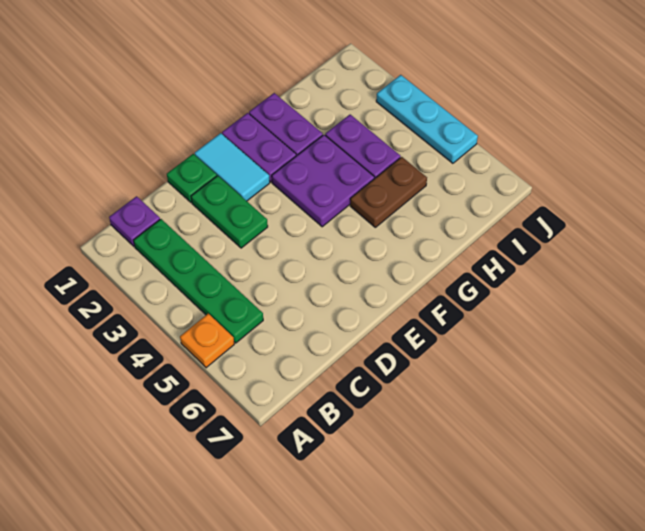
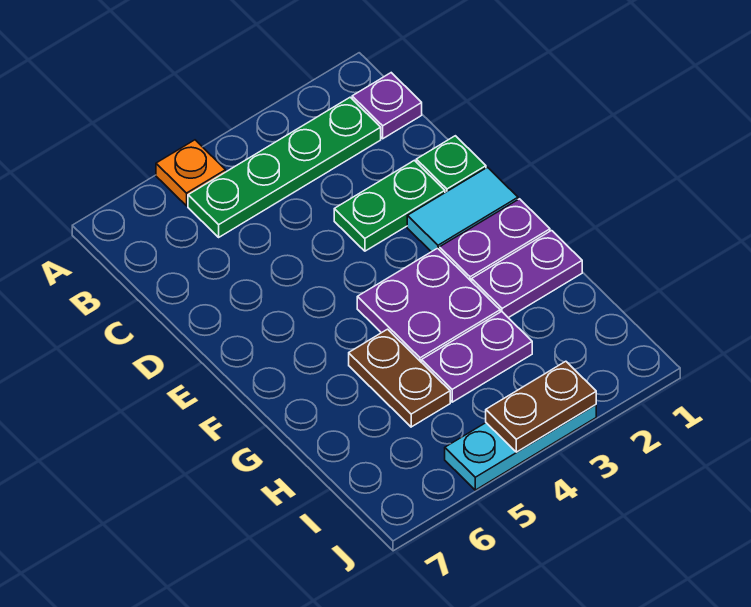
none -> brown 1x2 plate [486,361,596,452]

